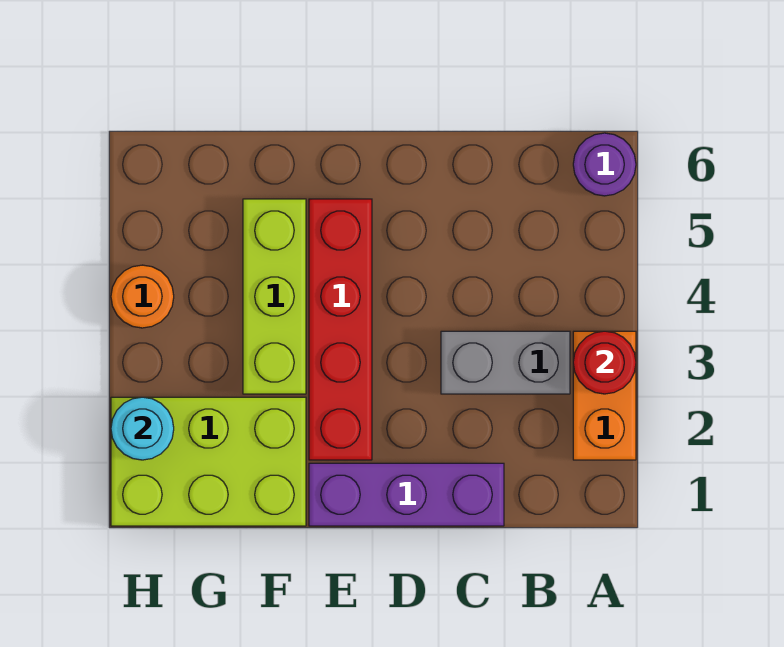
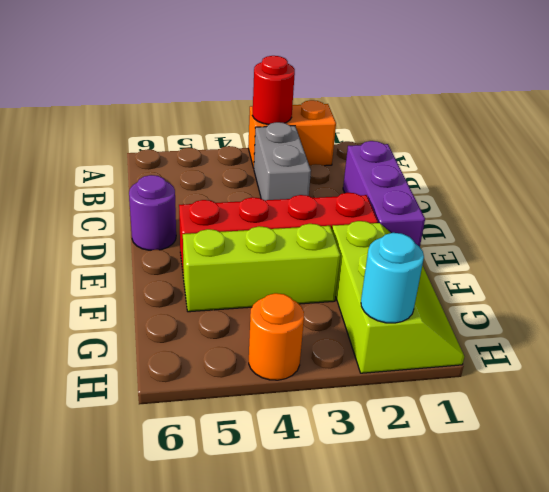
purple 1x1 round brick [573,133,636,196] -> purple 1x1 round brick moved to [129,175,176,250]
lime 2x3 brick [111,397,306,526] -> lime 2x3 slope [332,221,464,373]

